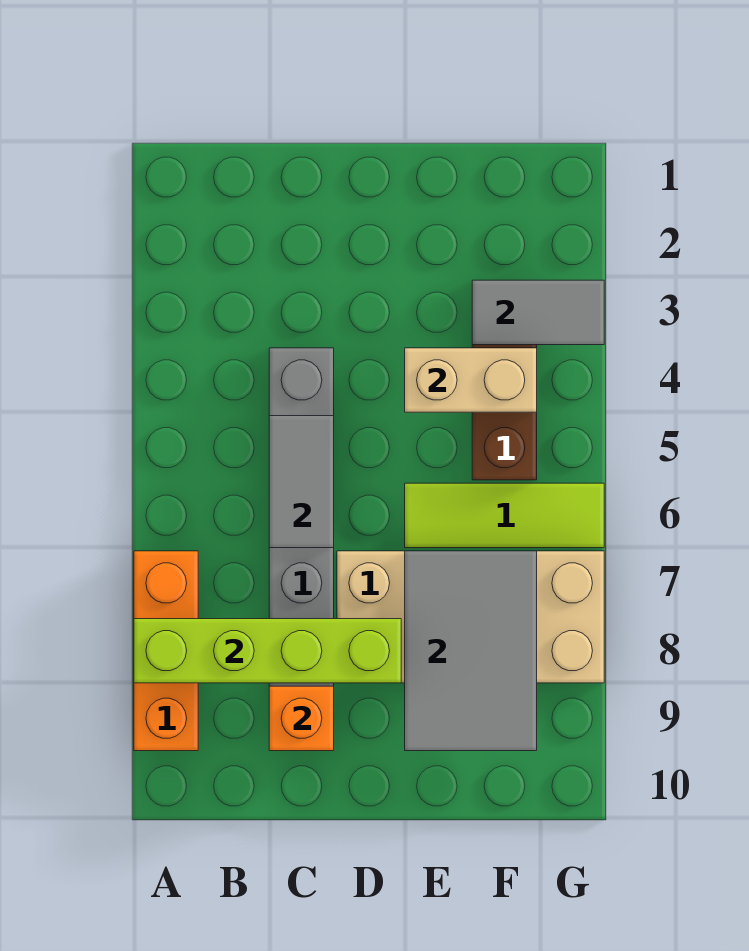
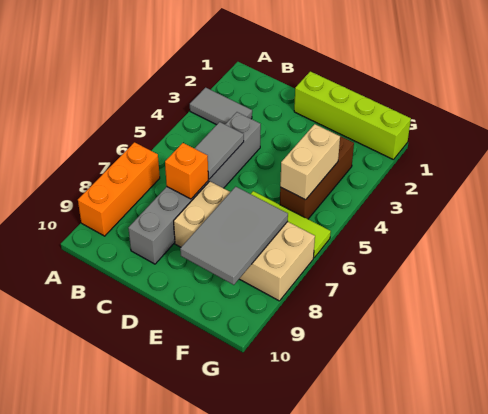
lime 1x4 brick [134,619,401,683] -> lime 1x4 brick moved to [294,71,411,160]
orange 1x1 brick [269,686,334,751] -> orange 1x1 brick moved to [165,143,208,199]
tan 1x2 brick [405,348,537,412] -> tan 1x2 brick turned to [280,124,340,200]
grey 1x2 tile [472,280,604,345] -> grey 1x2 tile moved to [190,87,252,125]

